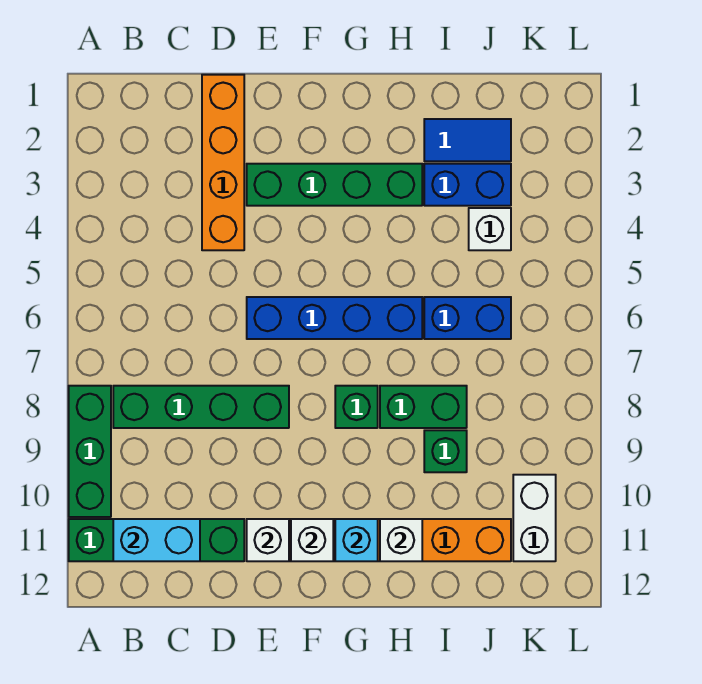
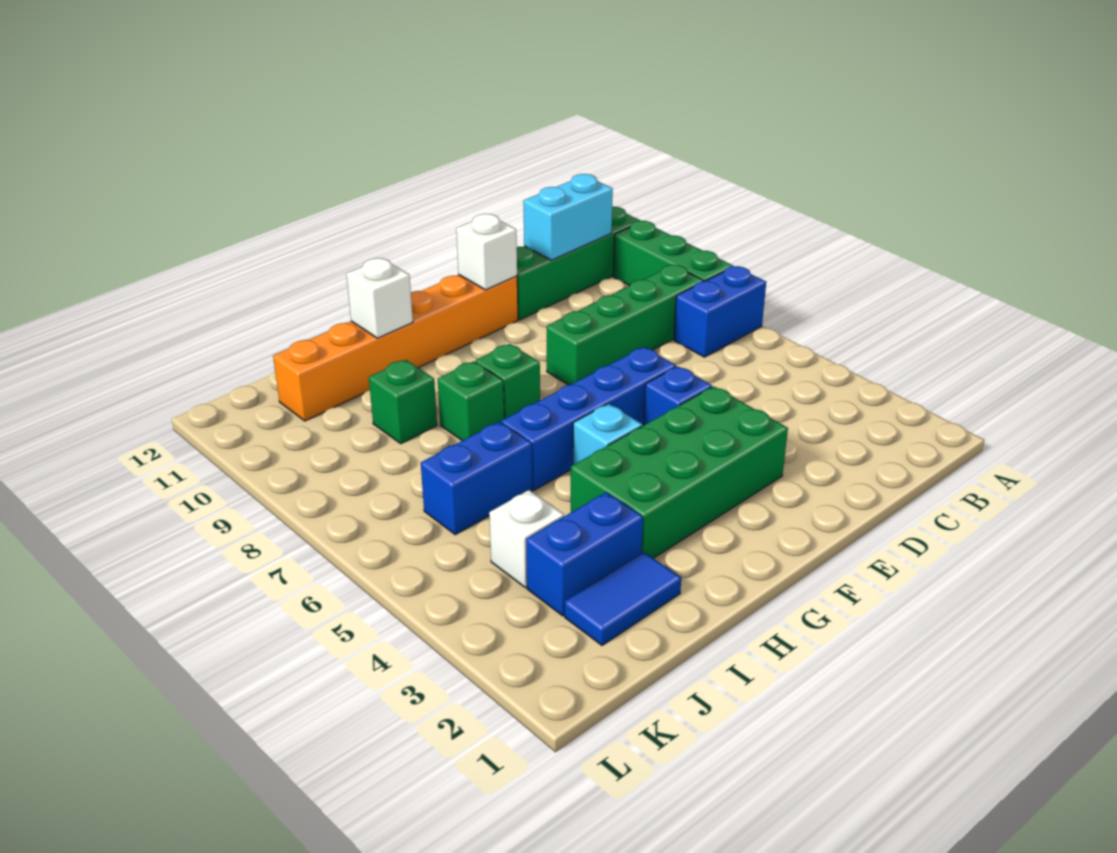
none -> blue 1x2 brick [674,266,766,357]
orange 1x4 brick [202,75,244,250] -> none
green 1x4 brick [247,164,422,206] -> green 2x4 brick [571,386,788,558]
none -> blue 1x1 brick [644,366,712,425]
white 1x1 brick [291,519,333,561] -> none
cyan 1x1 brick [335,519,378,561] -> cyan 1x1 brick moved to [573,404,642,465]
green 1x2 brick [380,386,467,428] -> green 1x1 brick [438,361,504,441]
white 1x2 brick [513,475,556,561] -> none

